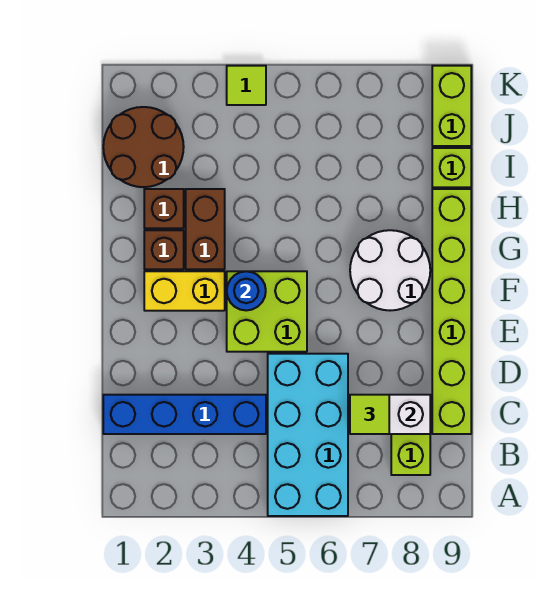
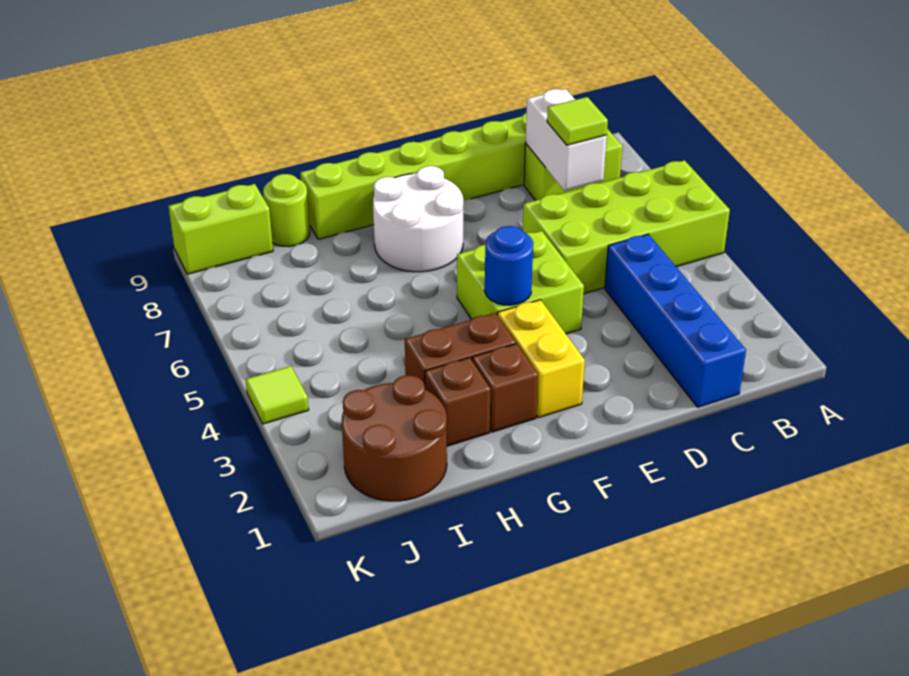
cyan 2x4 brick [268,354,348,516] -> lime 2x4 brick [523,160,730,293]
lime 1x1 brick [432,148,471,187] -> lime 1x1 round brick [263,174,310,247]

